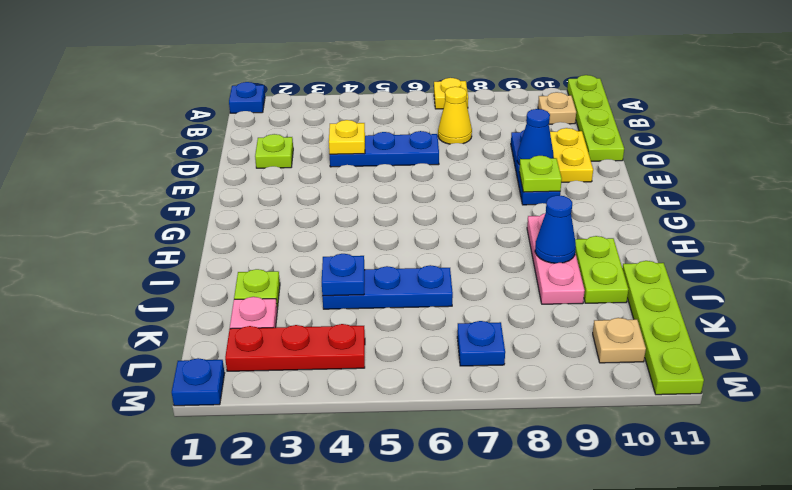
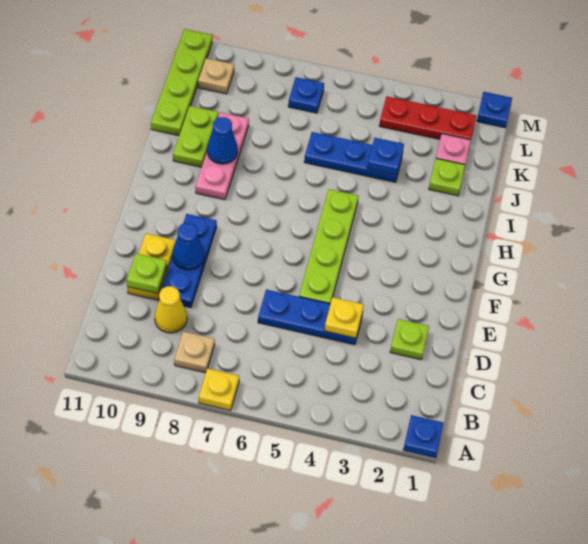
lime 1x4 plate [567,75,624,161] -> lime 1x4 plate moved to [299,189,358,304]
tan 1x1 plate [538,92,576,124] -> tan 1x1 plate moved to [174,332,215,373]
yellow 1x1 cone [438,87,472,144] -> yellow 1x1 cone moved to [155,286,187,333]
lime 1x1 plate [519,155,562,192] -> lime 1x1 plate moved to [127,253,167,293]

